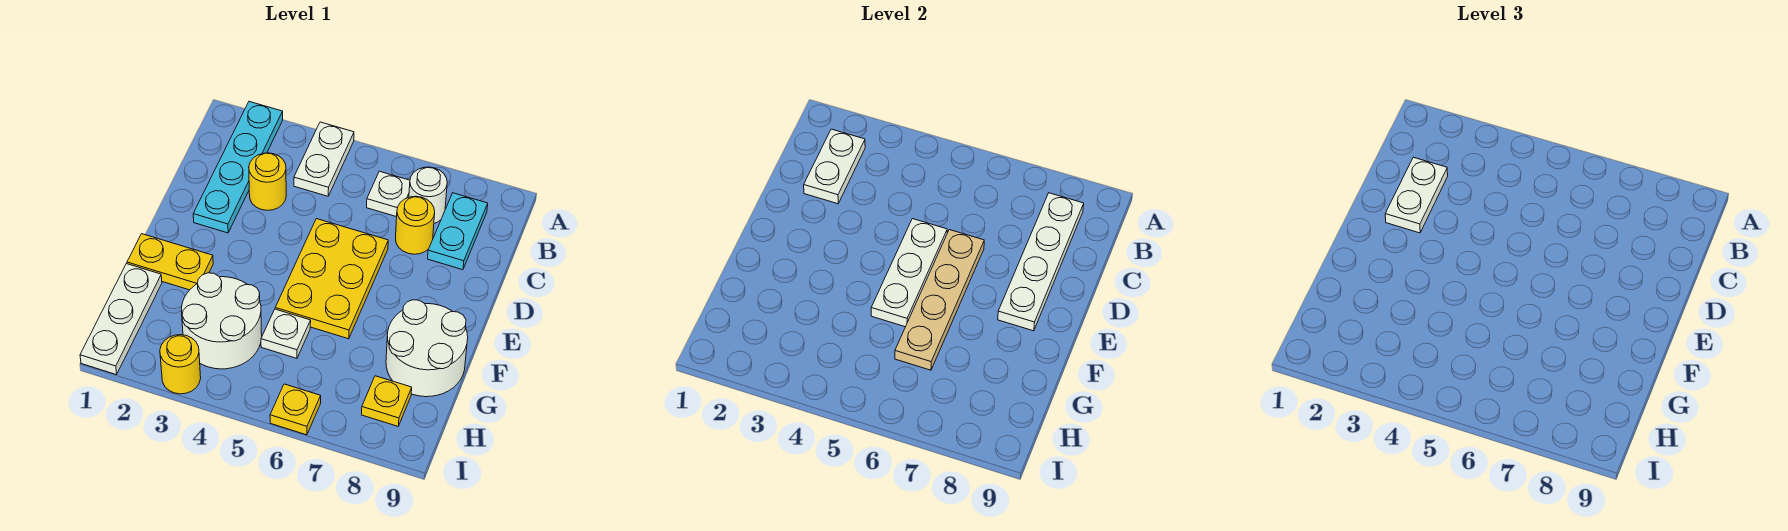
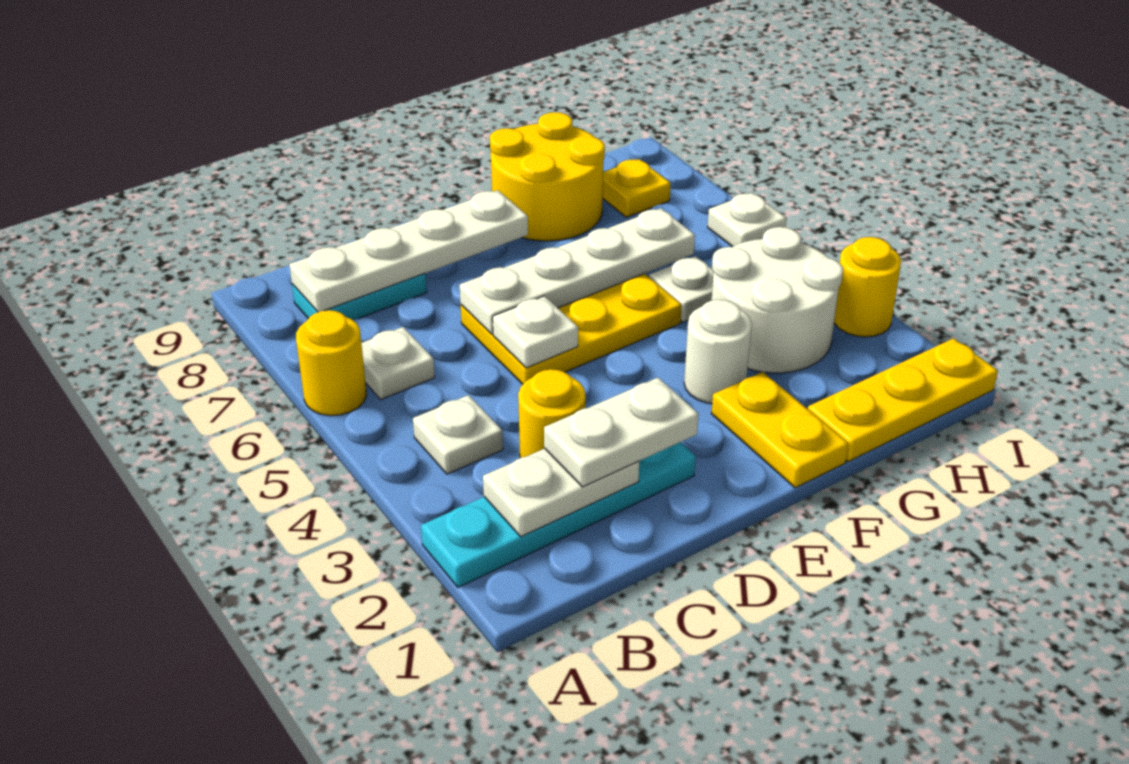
white 1x2 plate [294,122,354,196] -> white 1x1 plate [413,395,503,474]
white 1x1 round brick [409,167,447,223] -> white 1x1 round brick moved to [684,300,752,404]
yellow 1x1 round brick [396,196,435,254] -> yellow 1x1 round brick moved to [296,310,366,416]
white 1x3 plate [871,219,947,327] -> white 1x1 plate [493,296,578,368]
tan 1x4 plate [895,230,984,370] -> white 1x4 plate [460,208,695,334]
white 2x2 round brick [386,300,468,397] -> yellow 2x2 round brick [490,112,605,241]
white 1x3 plate [80,264,162,375] -> yellow 1x3 plate [808,338,998,462]
yellow 1x1 plate [270,384,321,435] -> white 1x1 plate [708,193,786,247]

